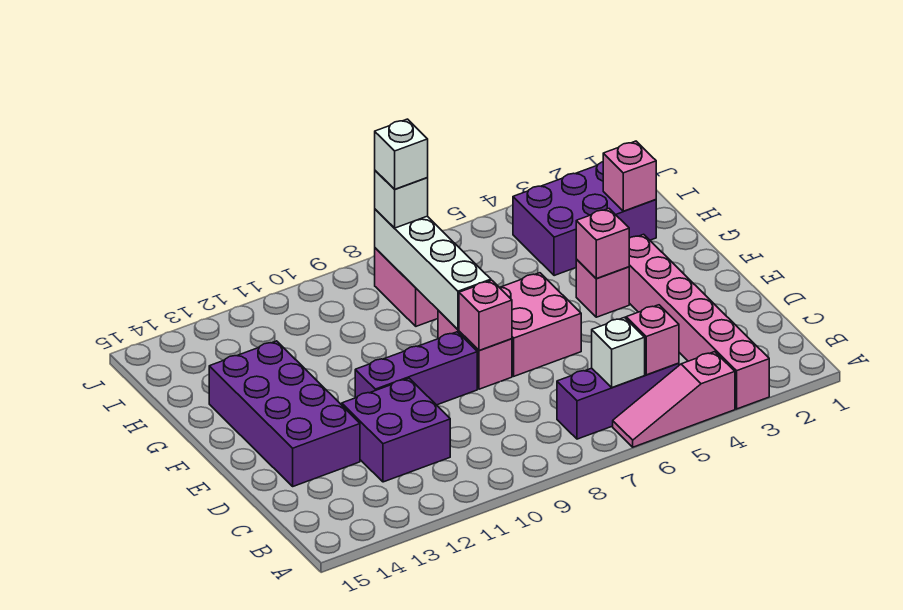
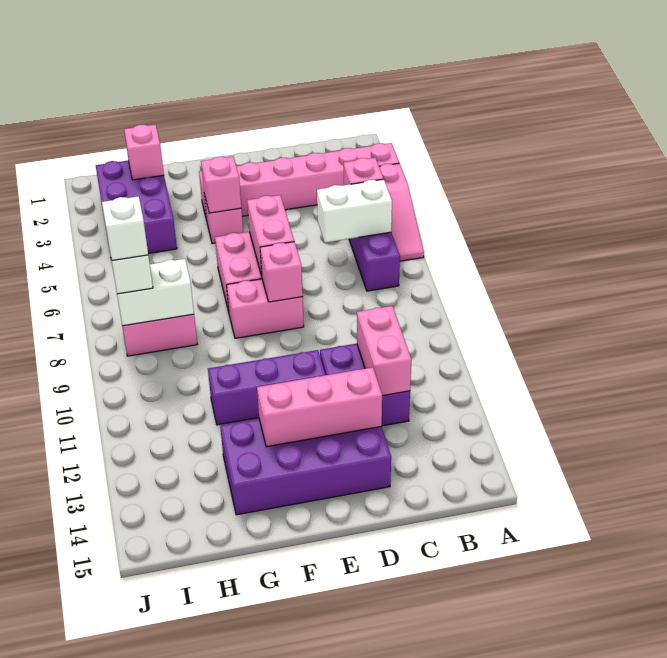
white 1x1 brick [592,317,645,387] -> white 1x2 brick [317,179,392,243]
none -> pink 1x2 brick [357,306,411,396]
none -> pink 1x3 brick [257,367,382,447]
none -> pink 1x2 brick [247,195,294,276]
purple 1x3 brick [355,332,477,405] -> purple 1x3 brick turned to [208,350,325,425]
white 1x4 brick [375,209,491,330] -> white 1x2 brick [117,259,194,326]

